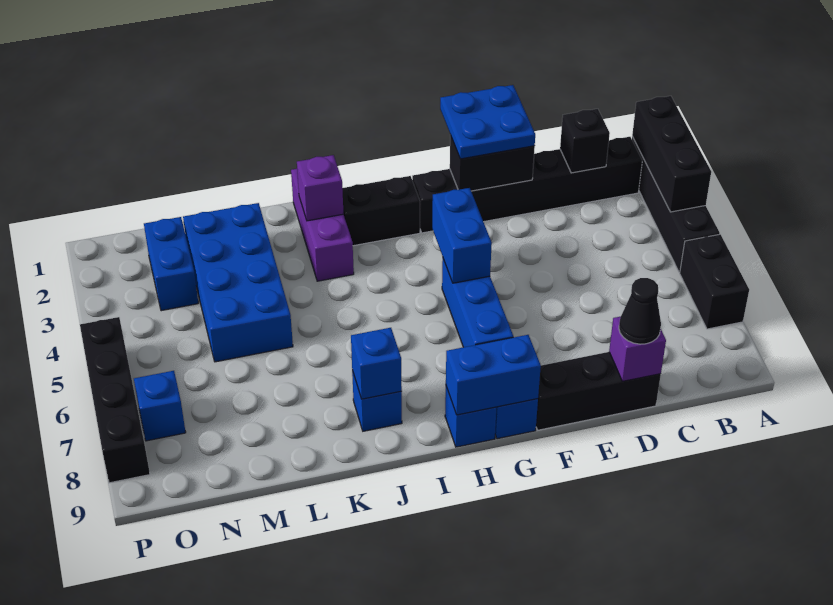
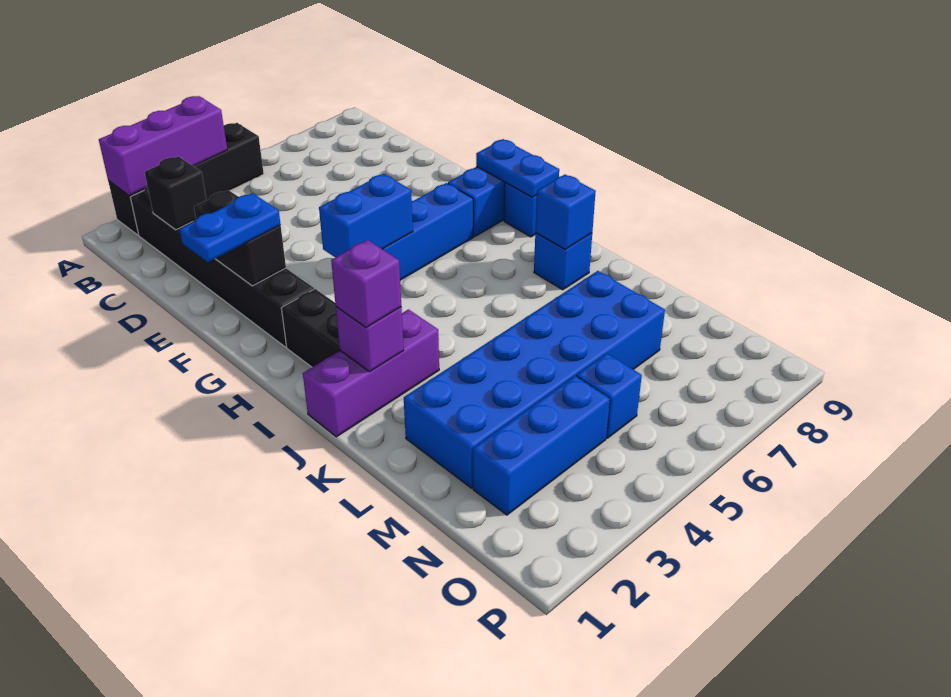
black 1x3 brick [632,96,711,212] -> purple 1x3 brick [99,96,227,196]
black 1x2 brick [680,234,749,329] -> none
black 1x3 brick [536,352,661,430] -> none
purple 1x1 brick [609,317,666,381] -> purple 1x1 brick moved to [331,240,401,328]
black 1x1 cone [619,278,661,344] -> none
blue 2x2 plate [440,85,535,159] -> blue 1x2 plate [179,193,281,262]
blue 1x2 brick [446,335,541,415] -> blue 1x2 plate [476,139,559,197]
blue 2x4 brick [183,203,293,362] -> blue 2x6 brick [404,271,665,488]
blue 1x2 brick [144,217,198,311] -> blue 1x3 brick [473,376,610,515]
blue 1x1 brick [134,371,186,441] -> blue 1x1 brick moved to [576,353,642,438]
black 1x4 brick [80,317,150,483] -> none

